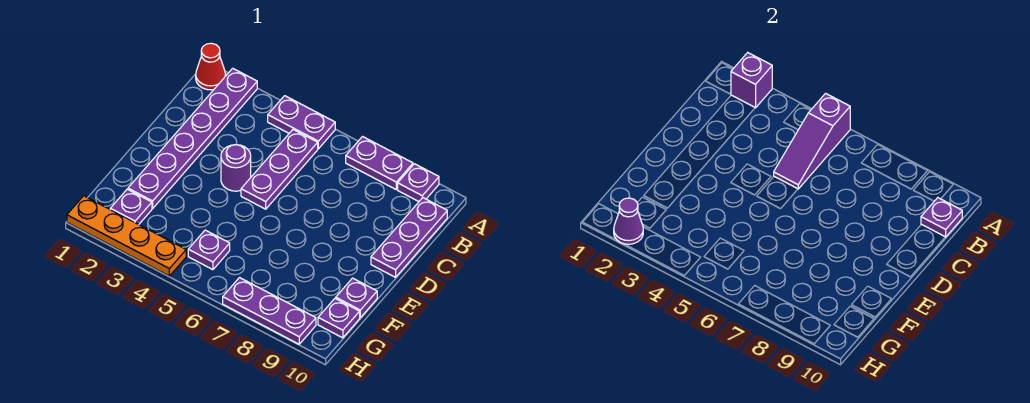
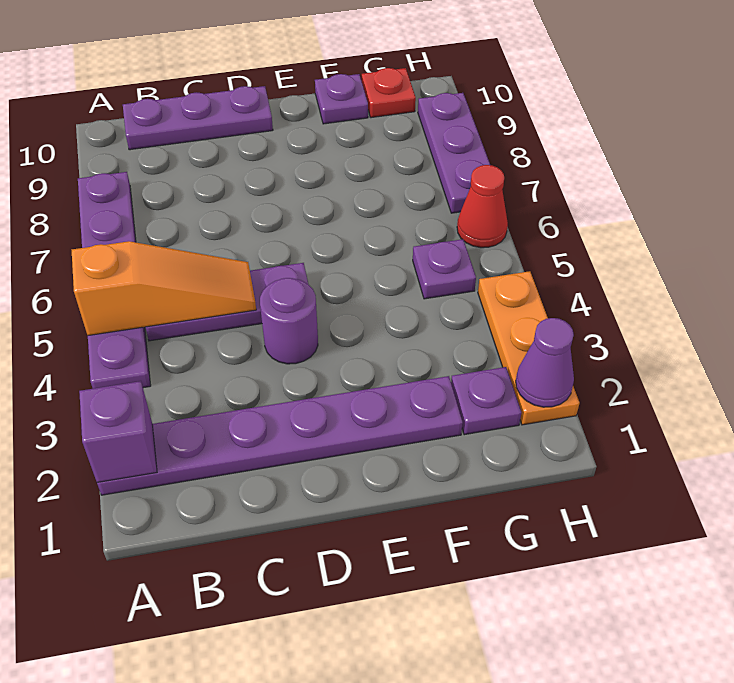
red 1x1 cone [196,43,226,90] -> red 1x1 cone moved to [457,165,508,248]
purple 1x3 slope [774,93,850,189] -> orange 1x3 slope [72,241,256,336]
purple 1x1 plate [398,164,439,201] -> none
purple 1x1 plate [921,198,962,237] -> none
purple 1x1 plate [318,298,360,338] -> red 1x1 plate [362,68,416,118]
orange 1x4 plate [67,196,186,276] -> orange 1x3 plate [478,271,580,425]

